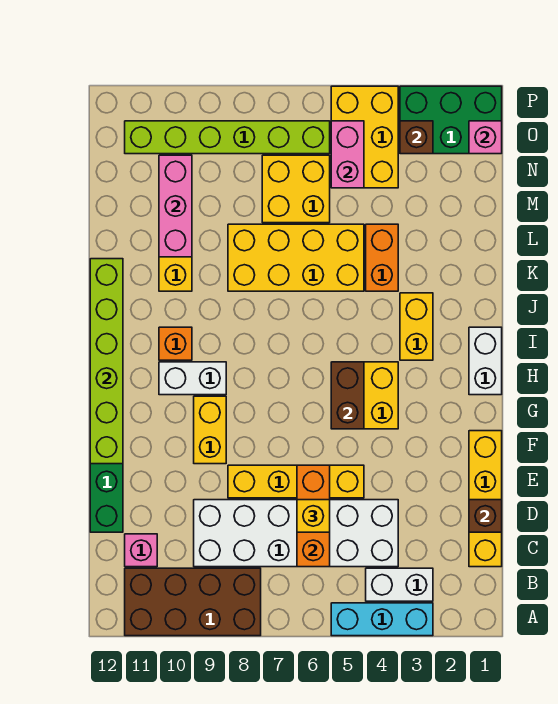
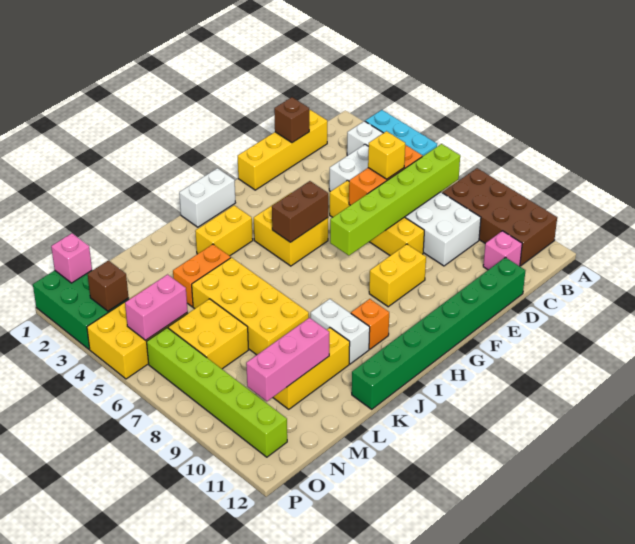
lime 1x6 brick [90,259,123,464] -> lime 1x6 brick moved to [330,144,460,256]
white 1x2 brick [159,362,226,395] -> white 1x2 brick moved to [311,299,370,364]

